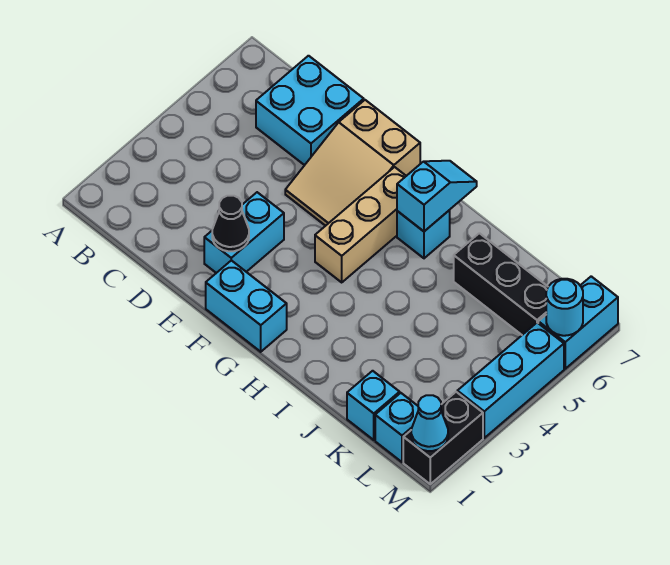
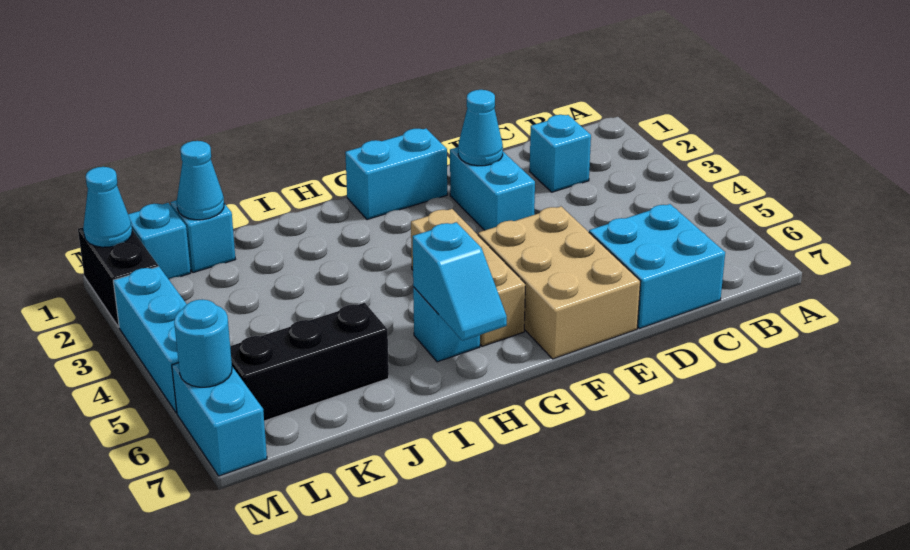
none -> cyan 1x1 brick [529,115,591,192]
black 1x1 cone [212,196,249,251] -> cyan 1x1 cone [458,90,503,166]
tan 2x3 slope [285,100,420,226] -> tan 2x3 brick [478,206,641,359]
none -> cyan 1x1 cone [177,141,224,220]

